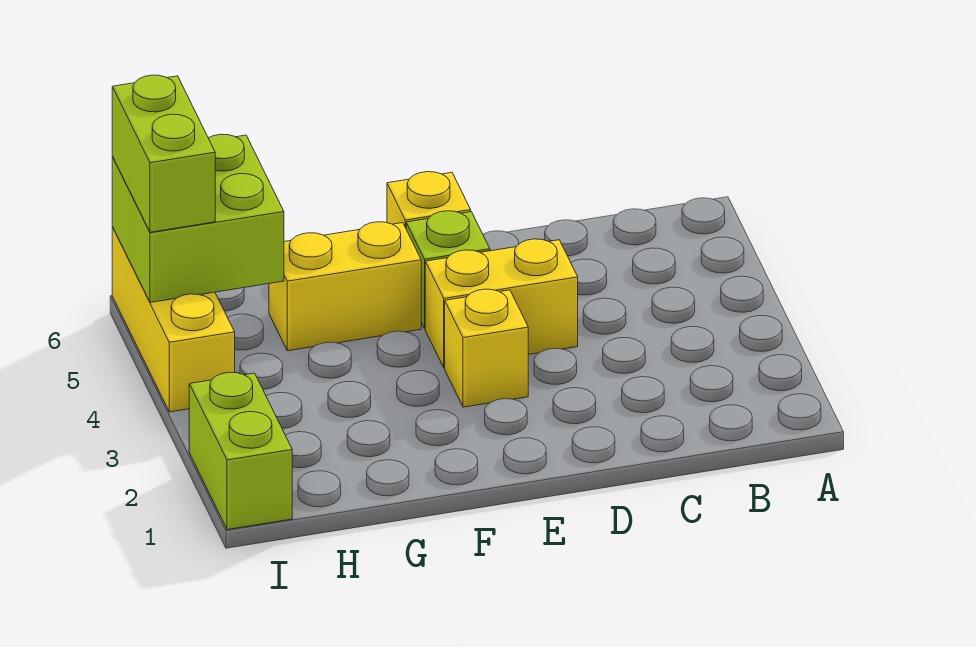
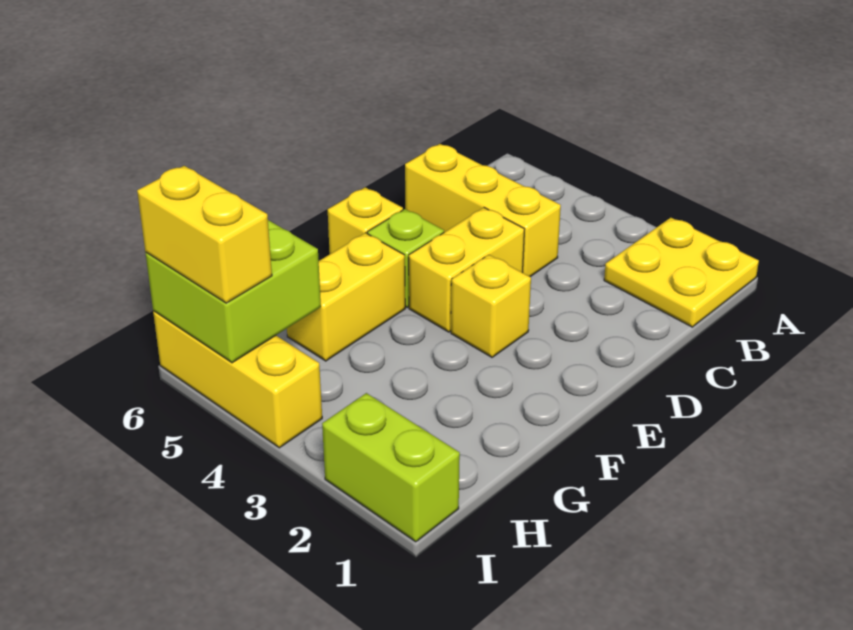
none -> yellow 2x2 plate [604,218,759,327]
none -> yellow 1x3 brick [405,144,561,277]
lime 1x2 brick [112,75,215,232] -> yellow 1x2 brick [137,166,272,303]

